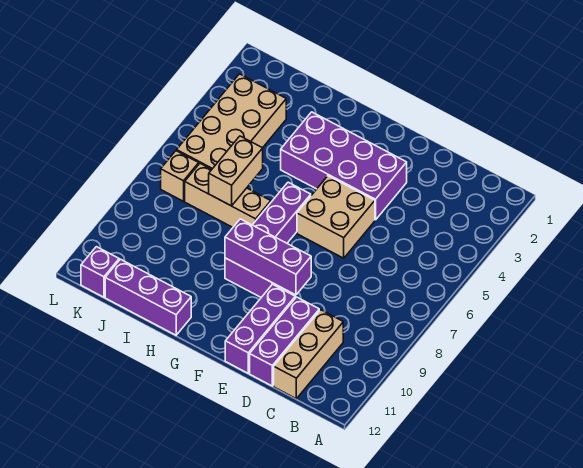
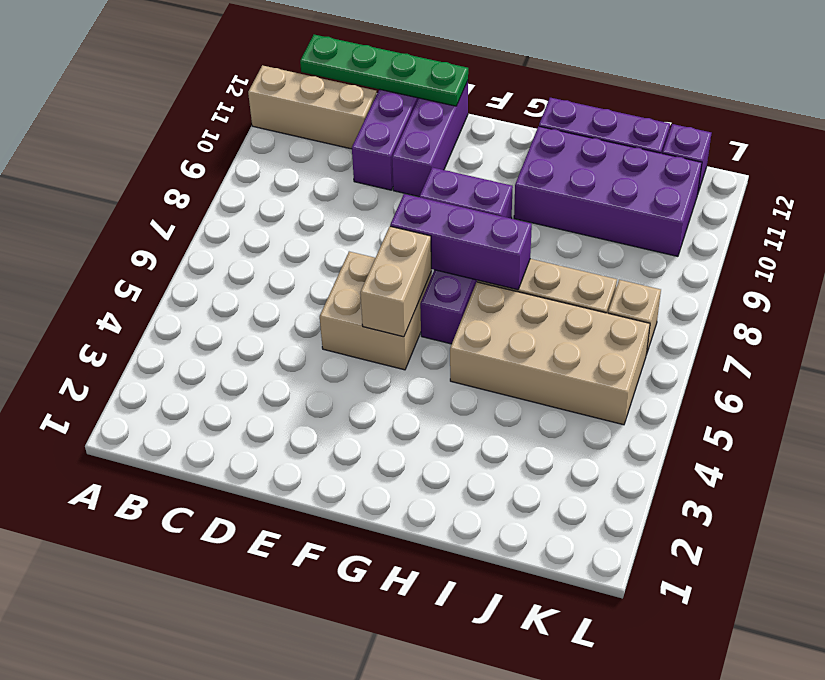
none -> green 1x4 plate [300,35,468,106]
tan 1x3 brick [274,310,343,399] -> tan 1x3 brick turned to [248,65,377,149]
purple 2x4 brick [281,112,407,220] -> purple 2x4 brick moved to [514,126,702,256]
purple 1x3 brick [225,219,311,295] -> purple 1x3 brick moved to [390,194,532,290]
tan 1x2 brick [209,136,263,206] -> tan 1x2 brick moved to [360,226,432,337]
tan 2x4 brick [177,74,286,169] -> tan 2x4 brick turned to [450,282,650,425]

